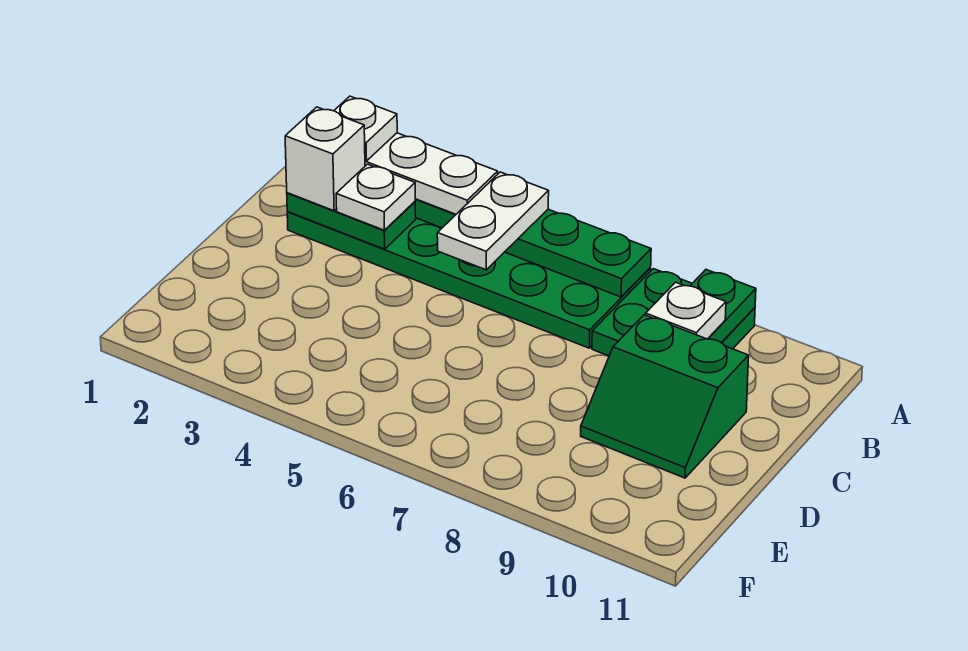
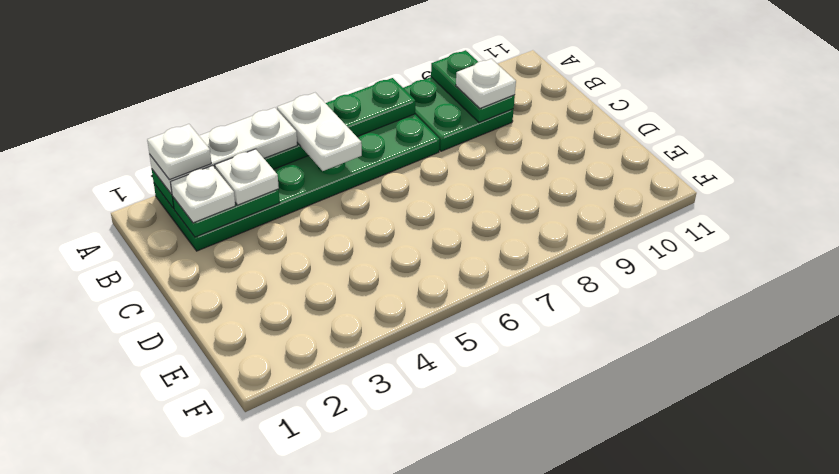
white 1x1 brick [285,107,365,211] -> white 1x1 plate [171,166,235,223]
green 2x2 slope [581,315,749,478] -> none

